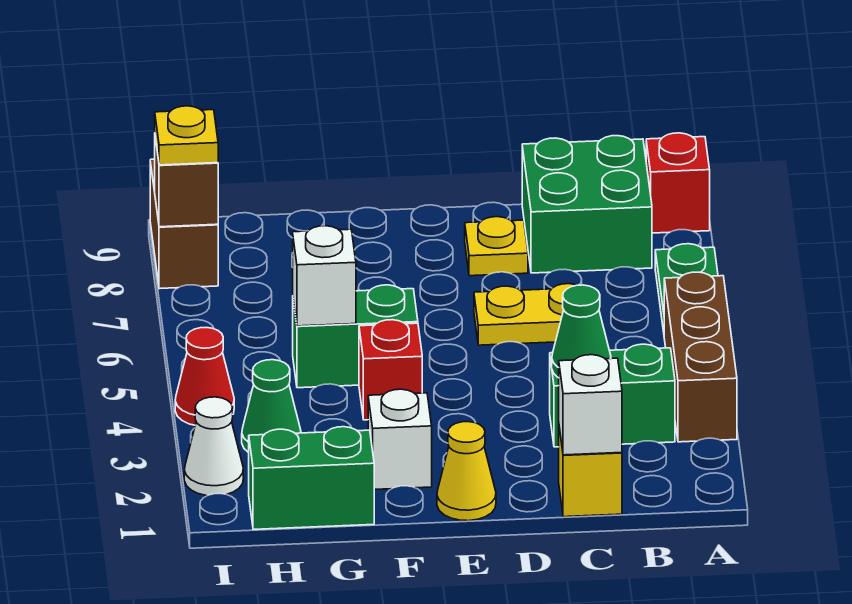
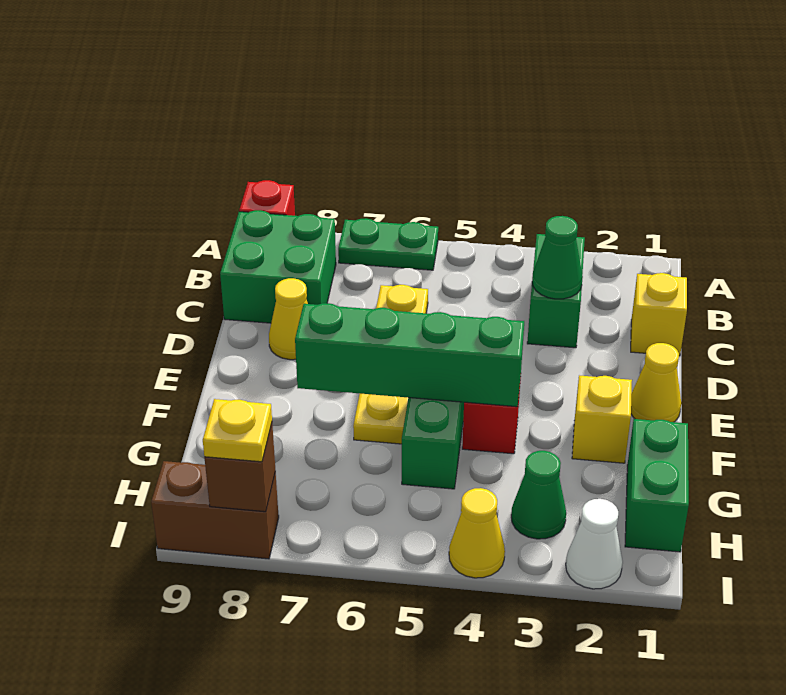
brown 1x3 brick [664,272,737,442] -> none
white 1x1 brick [559,355,622,455] -> none
yellow 1x2 plate [474,284,595,345] -> yellow 1x4 plate [353,285,428,444]
yellow 1x1 plate [465,217,528,276] -> yellow 1x1 cone [269,278,308,360]
white 1x1 brick [368,389,432,490] -> yellow 1x1 brick [572,375,632,463]
none -> green 1x4 brick [295,303,524,407]
white 1x1 brick [293,226,356,326] -> none
red 1x1 cone [175,327,234,425] -> yellow 1x1 cone [449,488,505,578]

